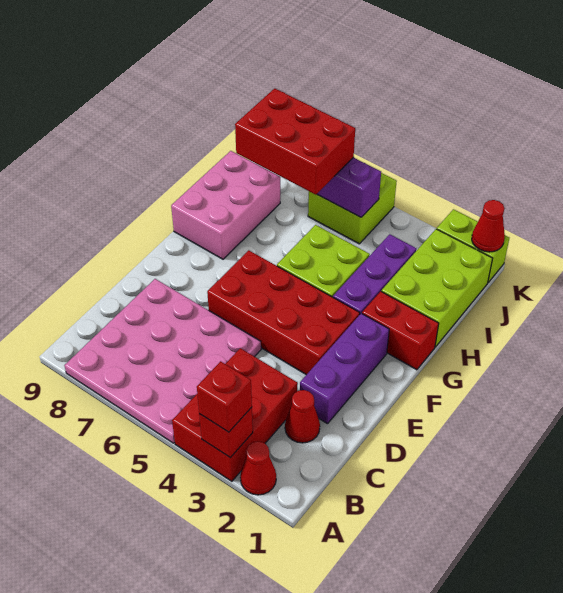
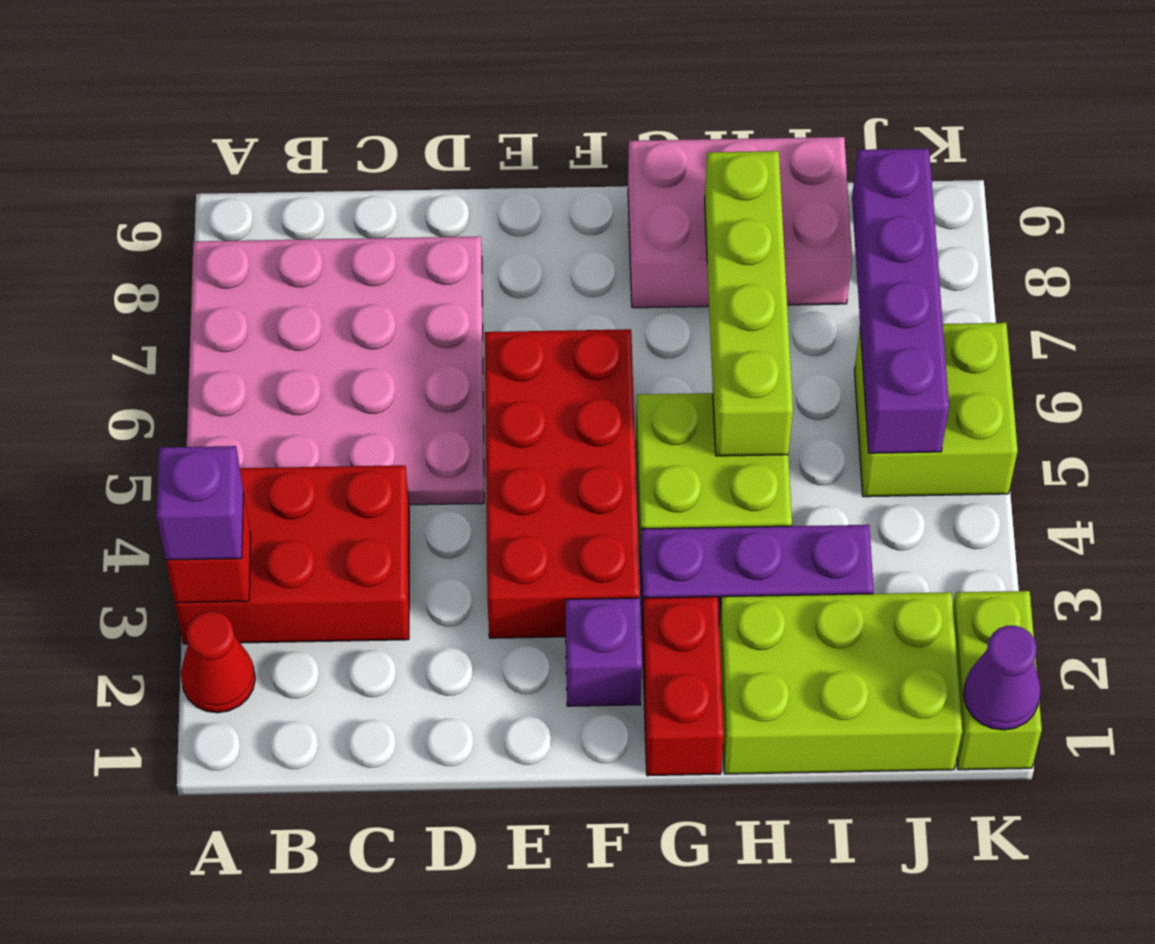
red 1x1 brick [197,361,252,432] -> purple 1x1 brick [157,446,244,560]
red 1x1 cone [285,390,320,443] -> none
purple 1x3 brick [300,313,389,424] -> purple 1x1 brick [566,598,642,706]
none -> lime 1x4 brick [705,151,793,456]
red 2x3 brick [235,88,355,195] -> none
red 1x1 cone [472,200,505,252] -> purple 1x1 cone [964,626,1041,730]

